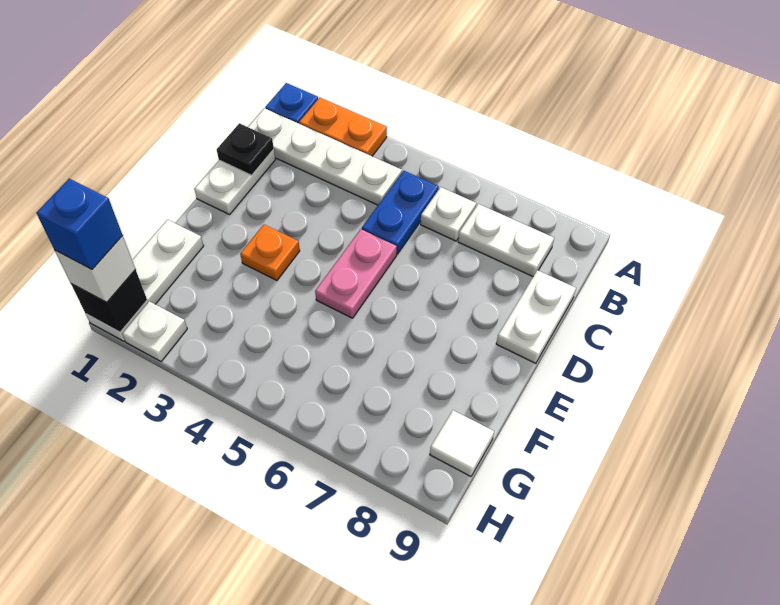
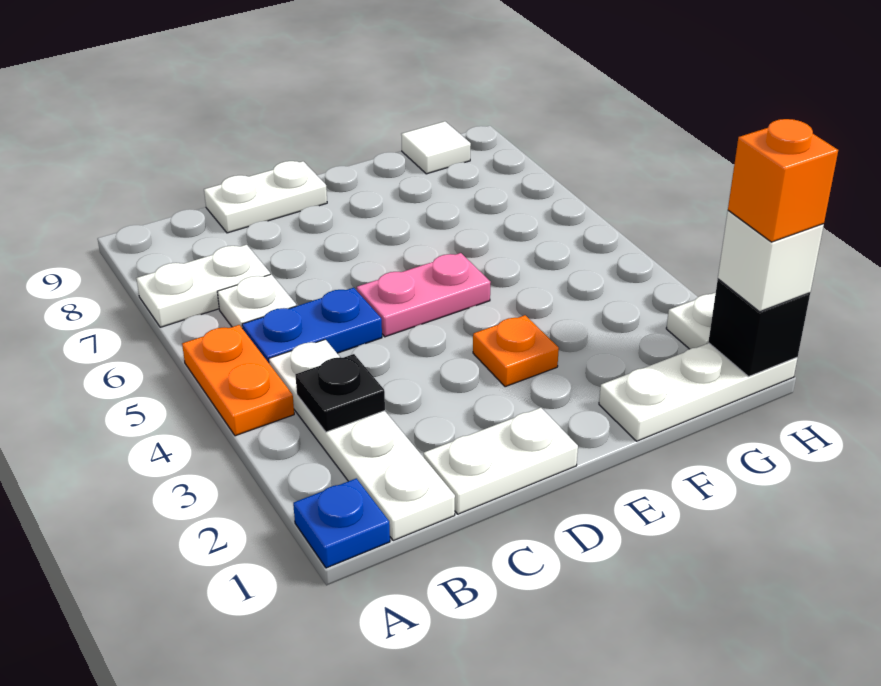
orange 1x2 plate [299,98,387,156] -> orange 1x2 plate moved to [182,325,294,436]
white 1x2 plate [458,204,554,276] -> white 1x2 plate turned to [136,245,270,327]
black 1x1 plate [217,123,274,175] -> black 1x1 plate moved to [295,354,385,432]
blue 1x1 brick [36,179,123,269] -> orange 1x1 brick [728,119,838,242]

